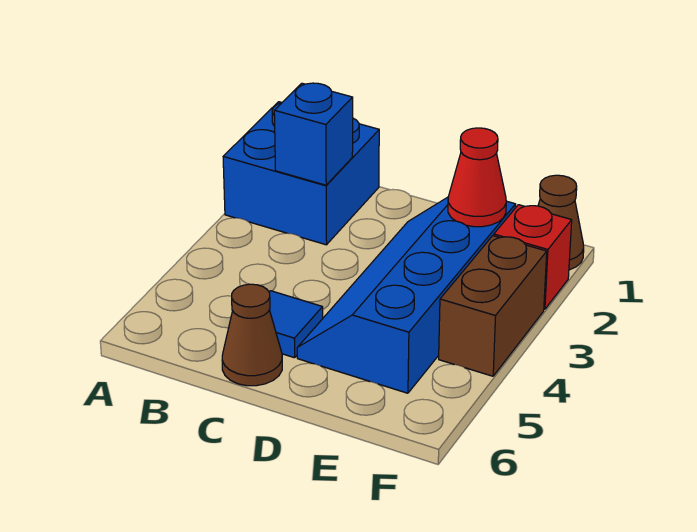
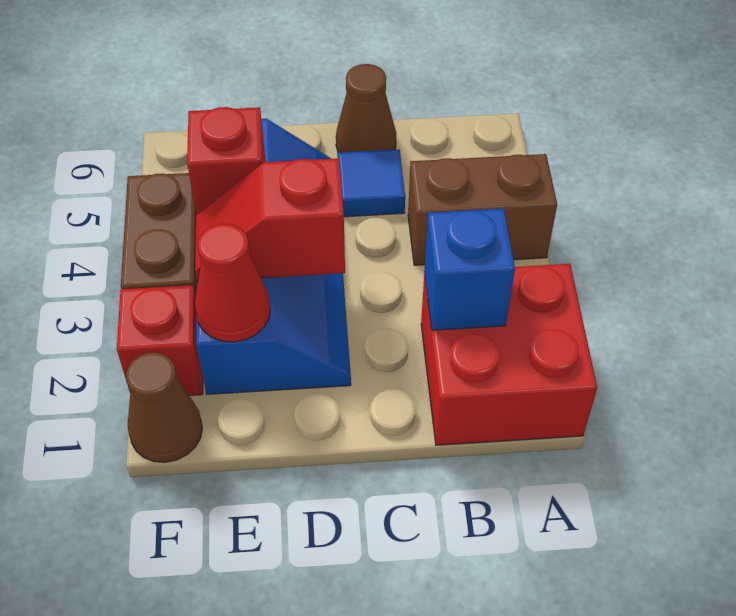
blue 2x2 brick [223,102,379,245] -> red 2x2 brick [421,264,597,445]
none -> brown 1x2 brick [408,154,557,265]
none -> red 1x2 slope [195,158,345,282]
none -> red 1x1 brick [187,107,266,215]

